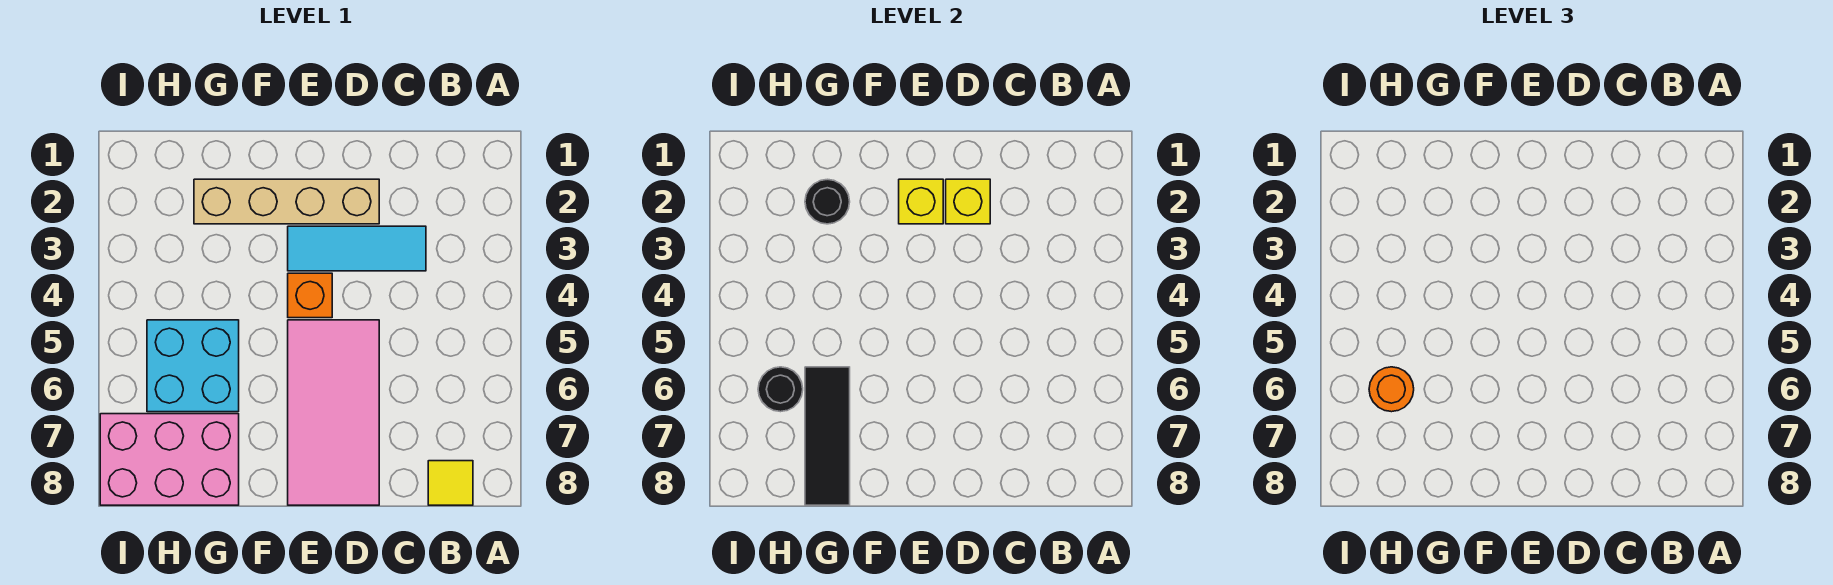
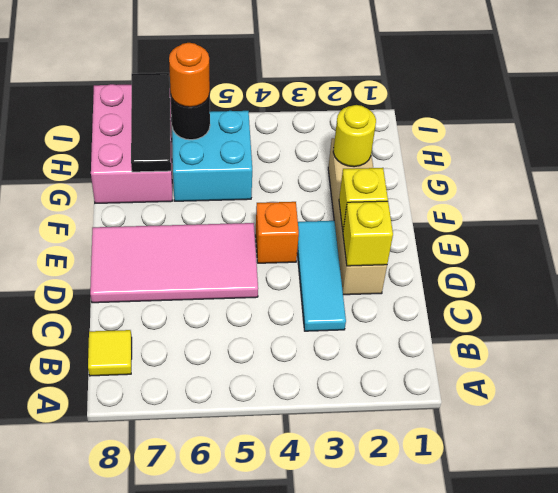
black 1x1 round brick [805,179,850,224] -> yellow 1x1 round brick [333,105,376,167]
black 1x3 tile [805,367,850,505] -> black 1x3 tile turned to [131,73,171,172]

